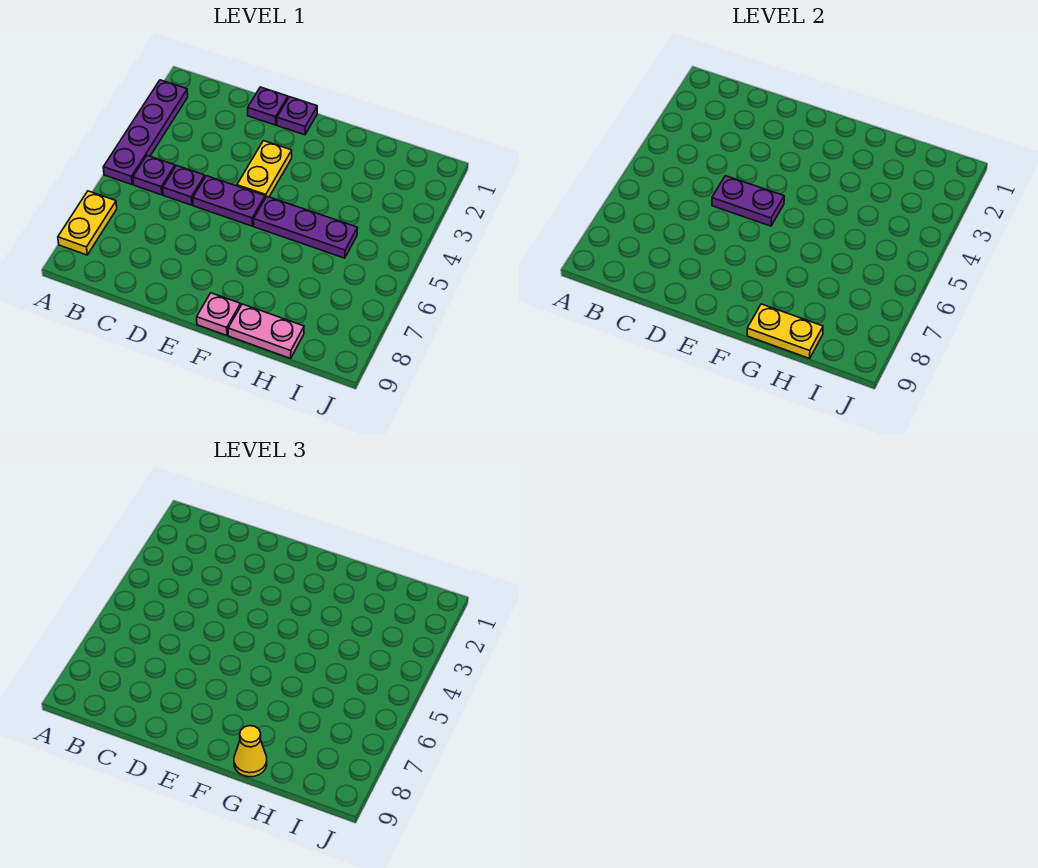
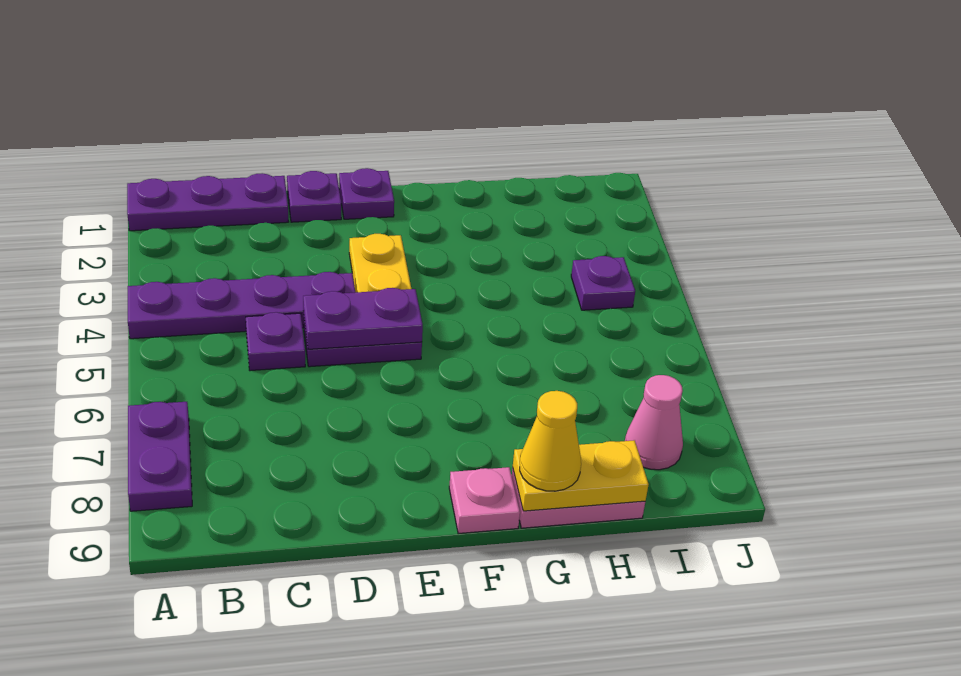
purple 1x4 plate [103,80,188,185] -> purple 1x4 plate turned to [128,272,355,339]
yellow 1x2 plate [58,191,117,255] -> purple 1x2 plate [128,402,192,511]
purple 1x1 plate [133,156,175,195] -> purple 1x1 plate moved to [571,256,635,310]
purple 1x3 plate [254,197,358,258] -> purple 1x3 plate moved to [127,173,288,231]
none -> pink 1x1 cone [625,375,683,470]

